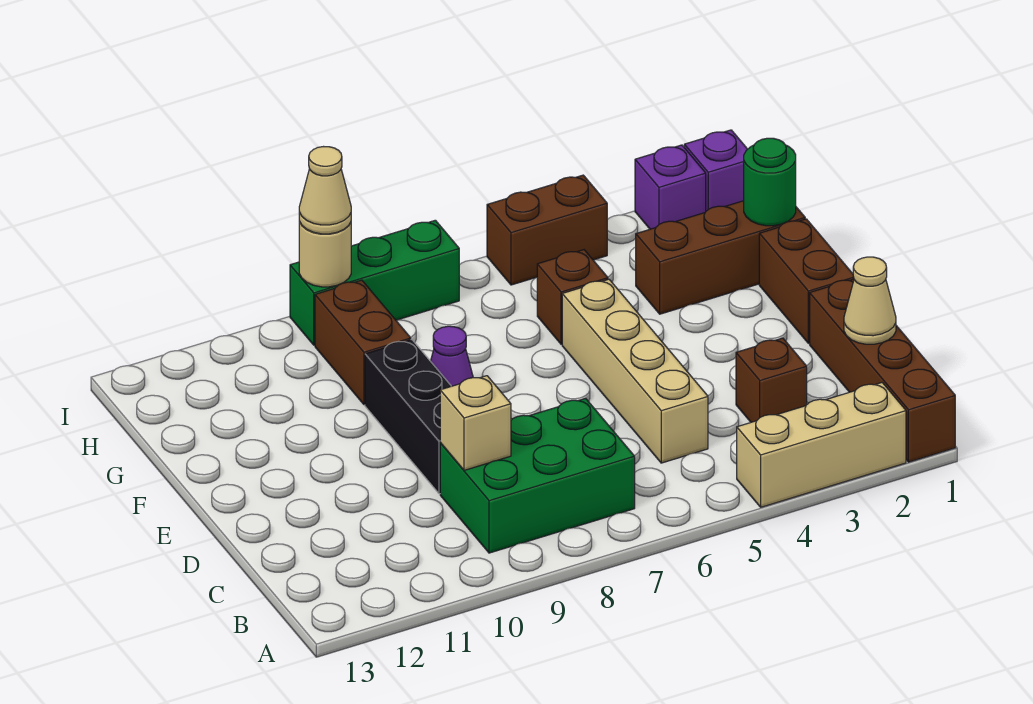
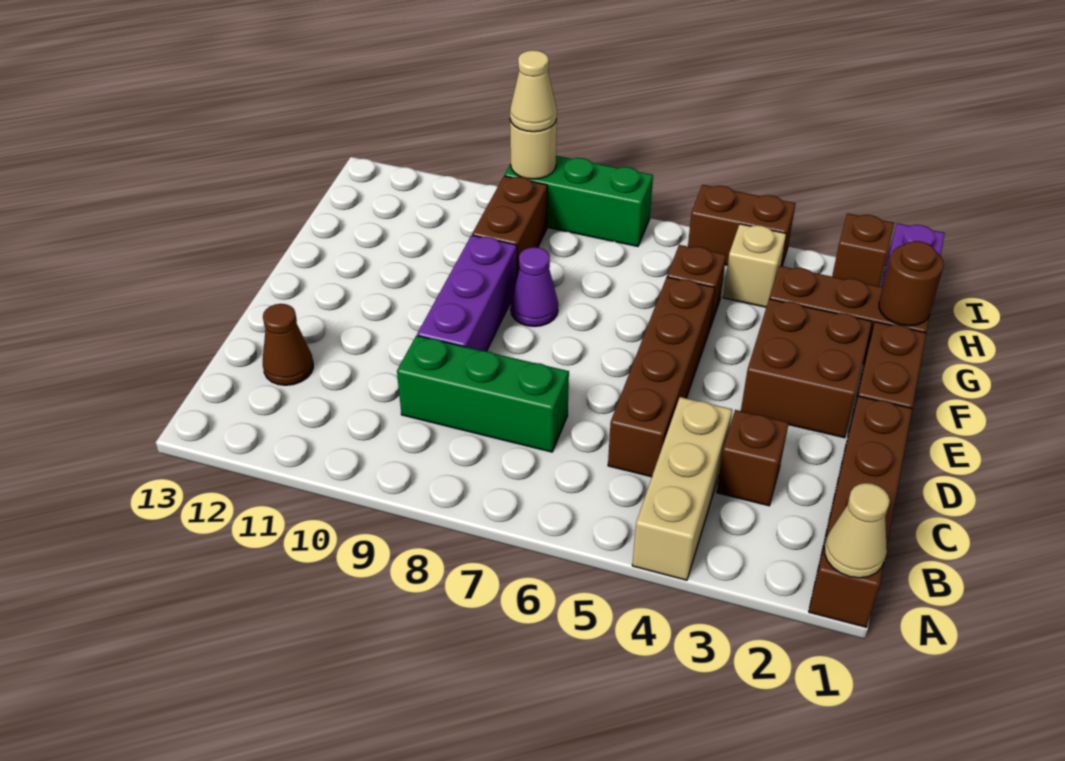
tan 1x3 brick [737,383,906,507] -> tan 1x3 brick turned to [632,397,732,580]
green 2x3 brick [440,398,635,553] -> green 1x3 brick [397,336,569,452]
tan 1x1 cone [844,257,896,344] -> tan 1x1 cone moved to [825,483,890,578]
tan 1x4 brick [562,279,708,463] -> brown 1x4 brick [608,277,715,477]
tan 1x1 brick [440,376,511,470] -> tan 1x1 brick moved to [723,224,786,307]
none -> brown 1x1 cone [263,304,313,385]
black 1x3 brick [365,340,451,494] -> purple 1x3 brick [417,235,517,351]
none -> brown 2x2 brick [741,299,872,438]
green 1x1 round brick [744,138,796,226] -> brown 1x1 round brick [879,241,944,326]
purple 1x1 brick [635,145,706,229] -> brown 1x1 brick [832,213,894,286]

